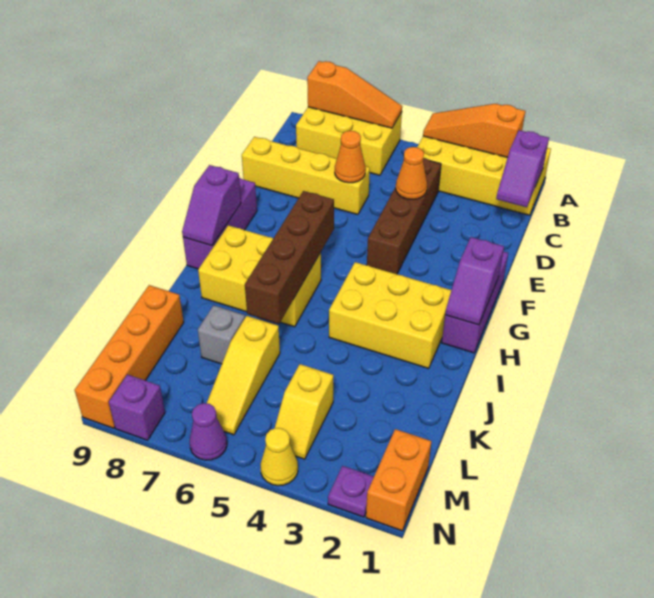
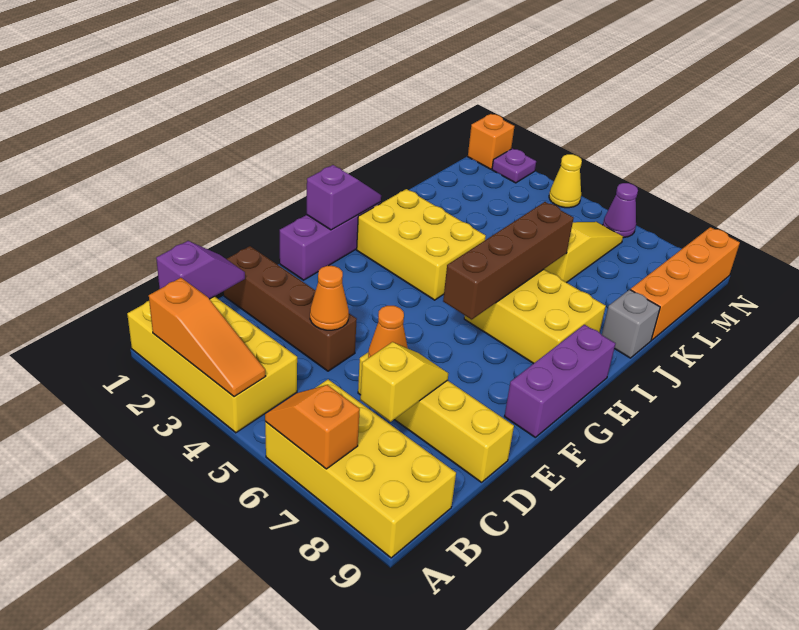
yellow 2x3 brick [296,107,402,175] -> yellow 2x4 brick [265,379,456,558]
orange 1x3 slope [307,61,402,128] -> orange 1x2 slope [265,385,360,469]
brown 1x4 brick [367,158,441,274] -> brown 1x4 brick turned to [224,246,357,371]
purple 1x2 slope [182,165,241,246] -> none
grey 1x1 brick [198,305,245,364] -> grey 1x1 brick moved to [602,290,660,358]
yellow 1x2 slope [275,364,333,459] -> yellow 1x2 slope moved to [360,342,448,422]
orange 1x2 brick [366,429,431,531] -> orange 1x1 brick [468,114,515,169]
purple 1x1 brick [109,374,165,440] -> none

